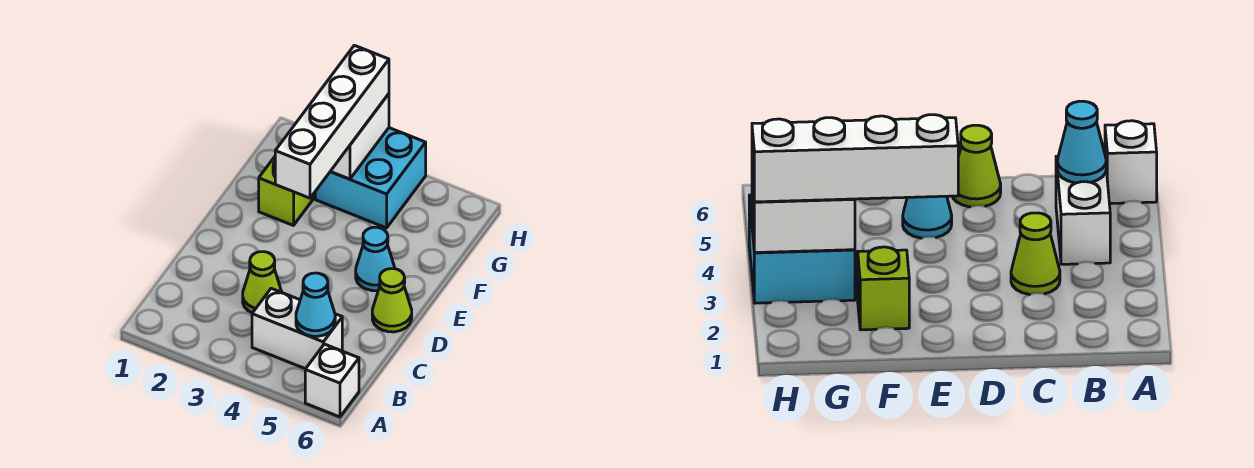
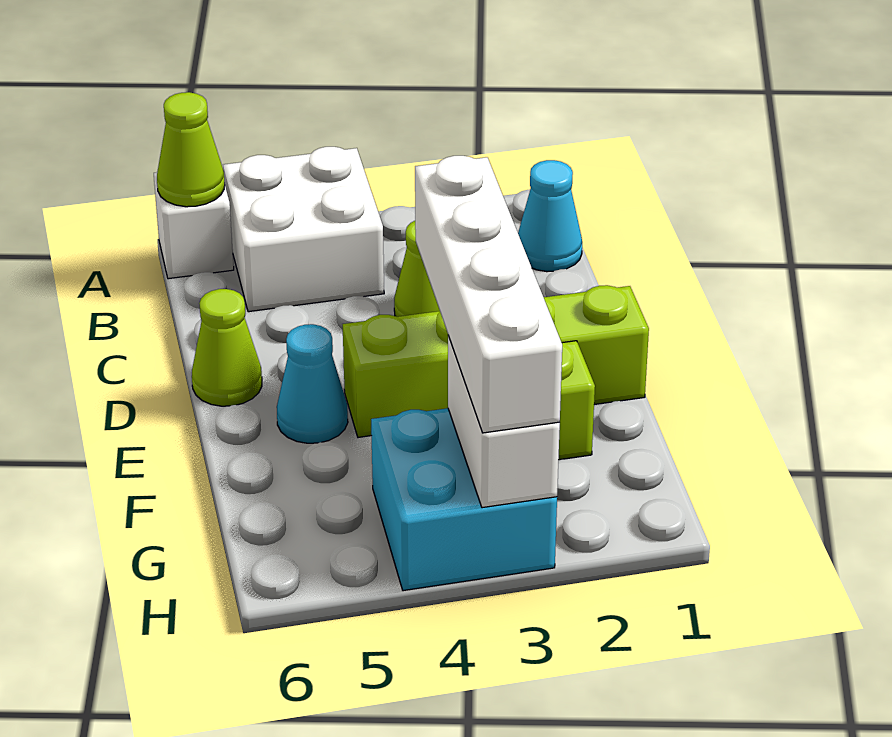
none -> lime 1x1 cone [157,92,225,207]
white 1x2 brick [252,288,342,369] -> white 2x2 brick [223,147,384,312]
cyan 1x1 cone [296,273,335,336] -> cyan 1x1 cone moved to [518,160,582,272]
none -> lime 1x4 brick [343,285,649,437]

